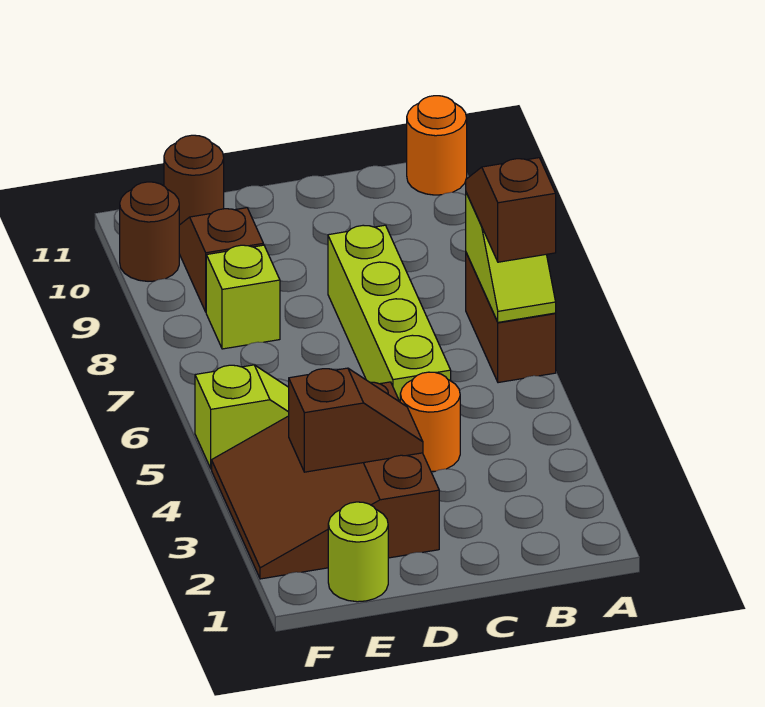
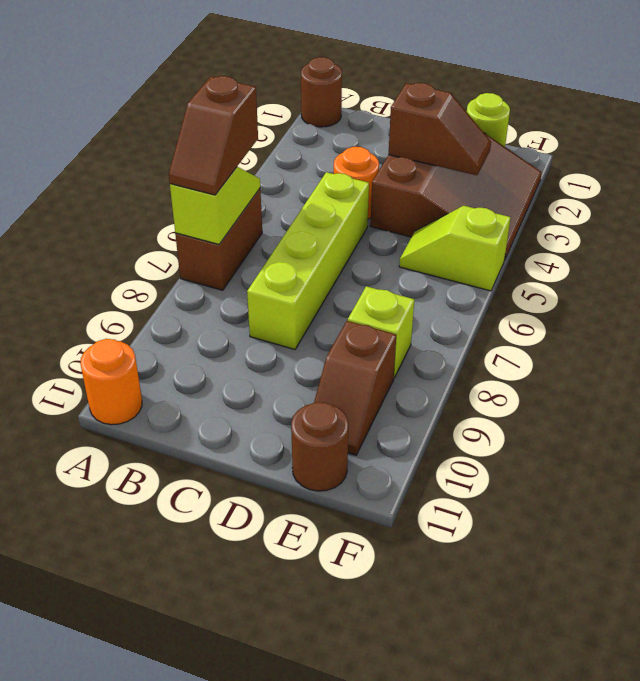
brown 1x2 slope [289,368,423,472] -> brown 1x2 slope turned to [388,83,491,175]
brown 1x1 round brick [120,182,179,281] -> brown 1x1 round brick moved to [301,57,342,127]

